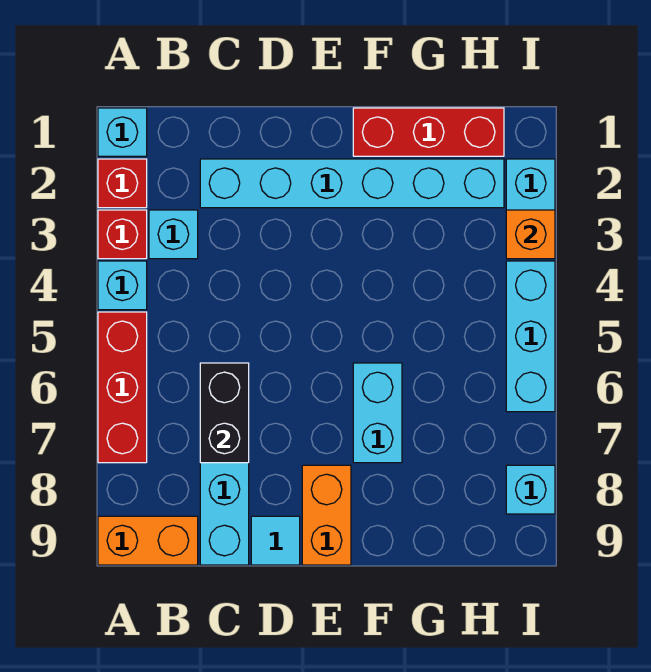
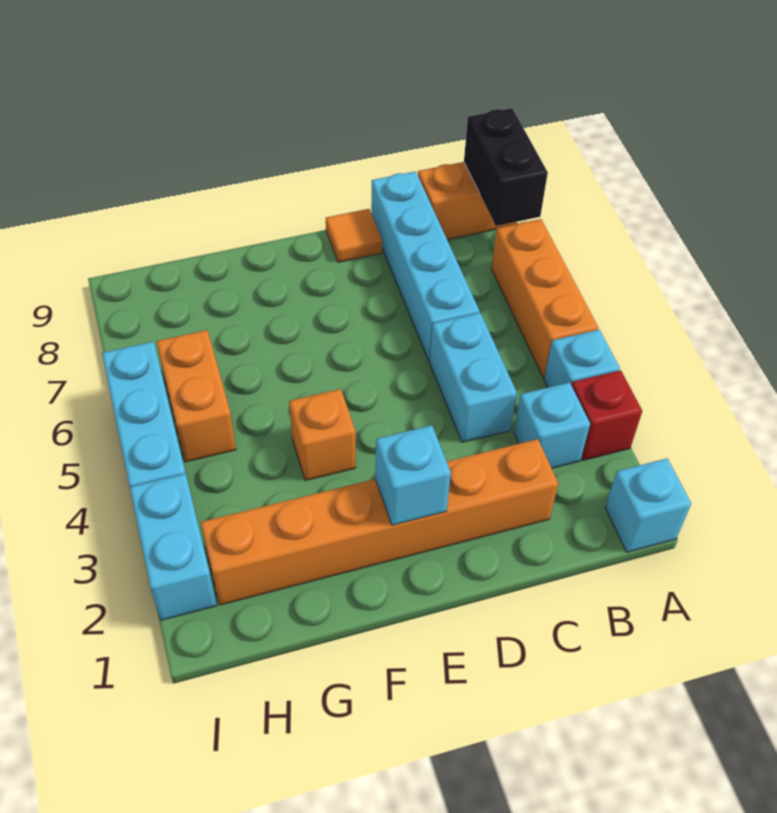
red 1x1 brick [98,159,147,208] -> none
red 1x3 brick [98,312,147,463] -> orange 1x3 brick [491,219,598,378]
cyan 1x6 brick [200,159,504,208] -> orange 1x6 brick [201,439,558,605]
black 1x2 brick [200,363,249,463] -> black 1x2 brick moved to [464,108,548,226]
cyan 1x1 tile [251,516,300,565] -> orange 1x1 tile [326,209,382,262]
orange 1x2 brick [302,465,351,565] -> orange 1x2 brick moved to [157,330,236,462]
red 1x3 brick [353,108,504,156] -> none
cyan 1x2 brick [353,363,402,463] -> cyan 1x2 brick moved to [429,313,517,442]
orange 1x1 brick [506,210,555,259] -> orange 1x1 brick moved to [289,389,356,481]
cyan 1x1 brick [506,465,555,514] -> cyan 1x1 brick moved to [375,425,451,525]

